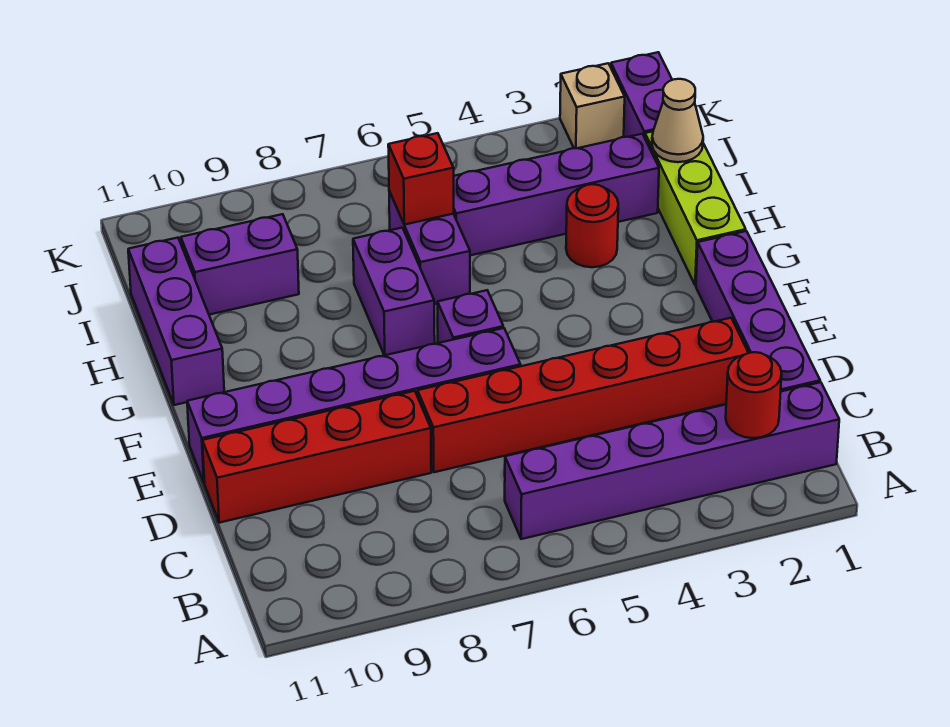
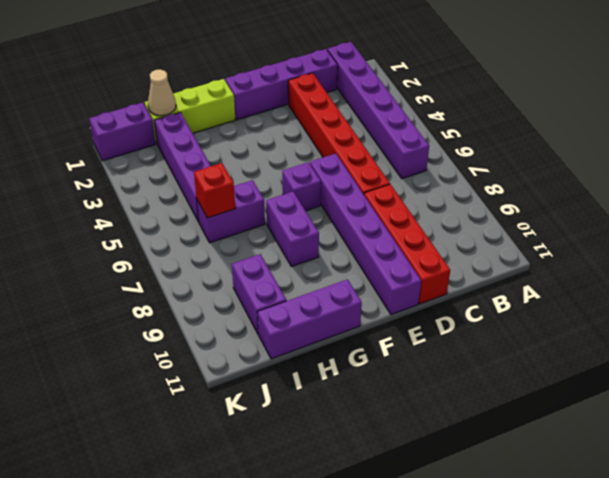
red 1x1 round brick [726,352,782,438] -> none
purple 1x2 brick [353,228,435,355] -> purple 1x2 brick turned to [266,192,319,267]
red 1x1 round brick [566,184,618,267] -> none
tan 1x1 brick [560,63,625,148] -> none

